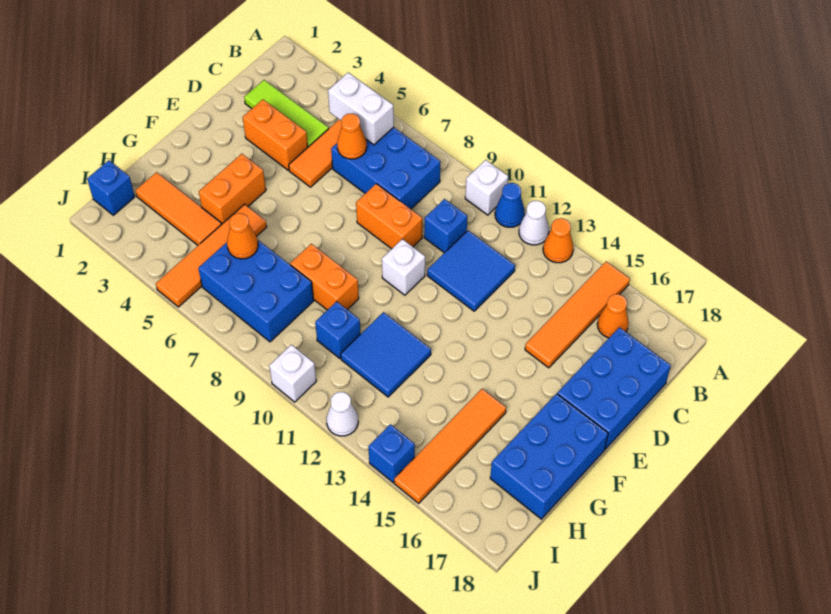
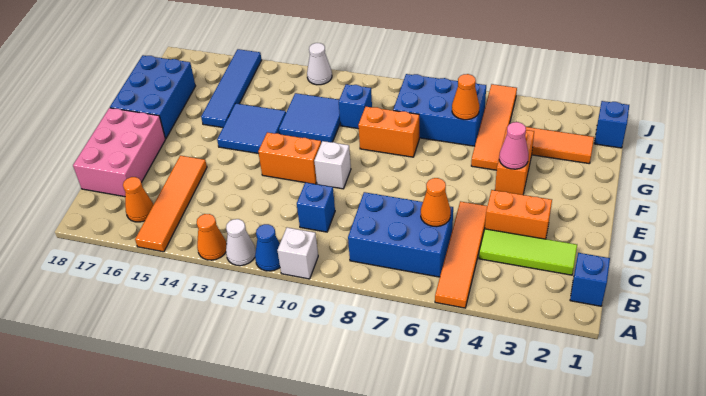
white 1x2 brick [328,73,394,145] -> none
blue 2x2 tile [427,231,515,311] -> blue 2x2 tile moved to [217,103,286,153]
blue 2x3 brick [557,327,671,449] -> pink 2x3 brick [73,108,165,197]
orange 1x2 brick [356,184,422,249] -> orange 1x2 brick moved to [258,132,321,184]
none -> pink 1x1 cone [499,122,528,169]
orange 1x4 tile [394,389,506,503] -> blue 1x4 tile [201,49,262,127]
white 1x1 brick [269,345,316,402] -> none
blue 1x1 brick [368,424,415,483] -> blue 1x1 brick moved to [570,253,610,306]

